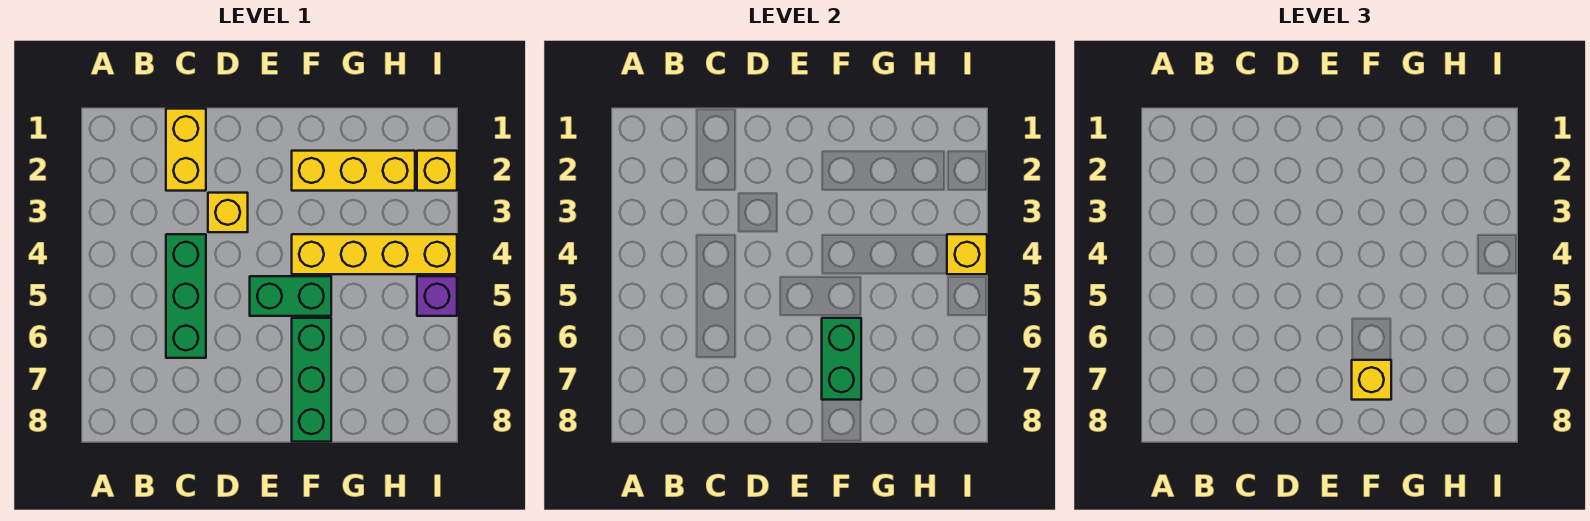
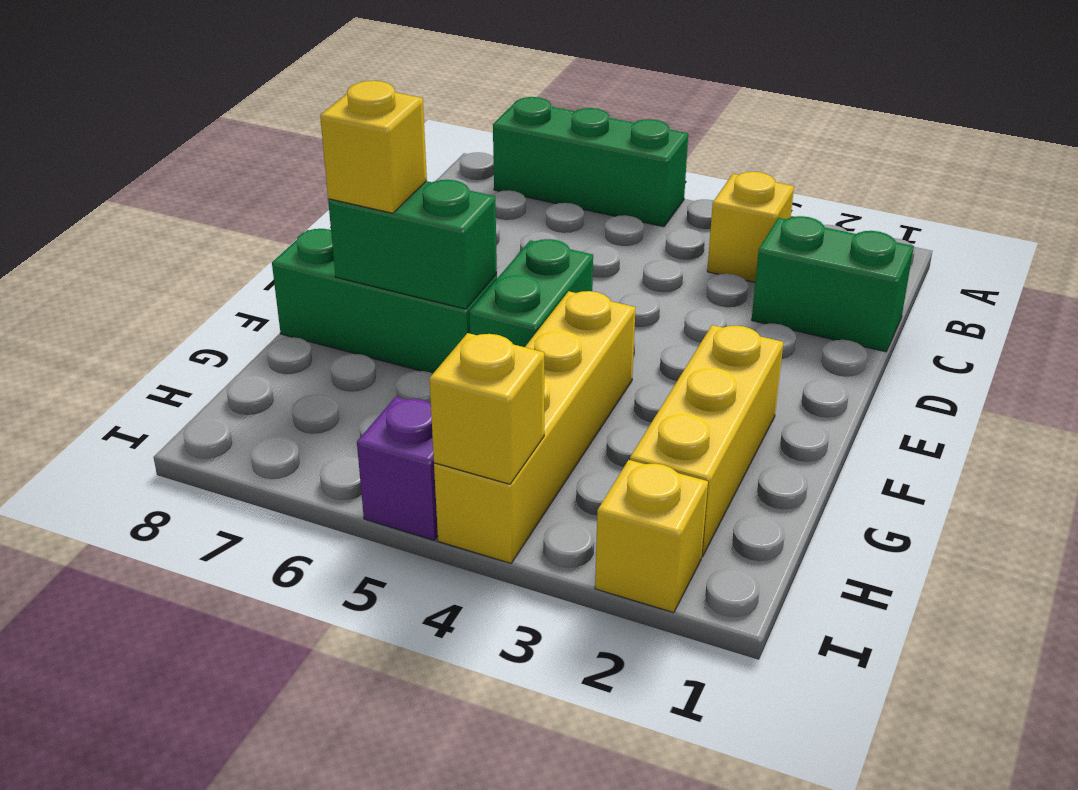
yellow 1x2 brick [166,109,206,191] -> green 1x2 brick [752,216,914,352]
green 1x3 brick [166,234,206,358] -> green 1x3 brick moved to [493,97,688,227]
yellow 1x1 brick [208,193,248,232] -> yellow 1x1 brick moved to [707,172,794,282]

